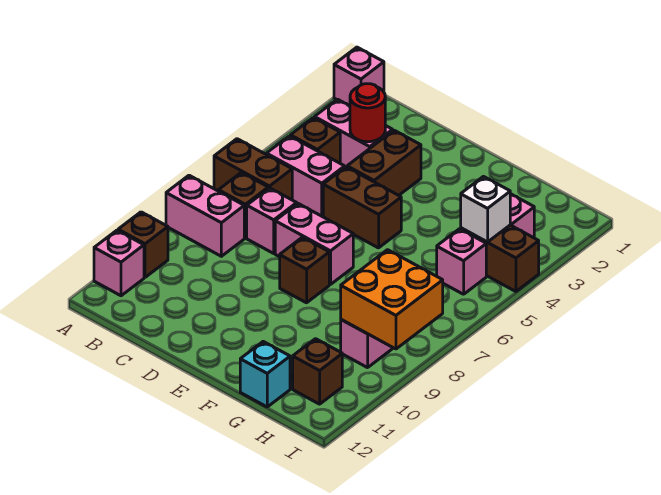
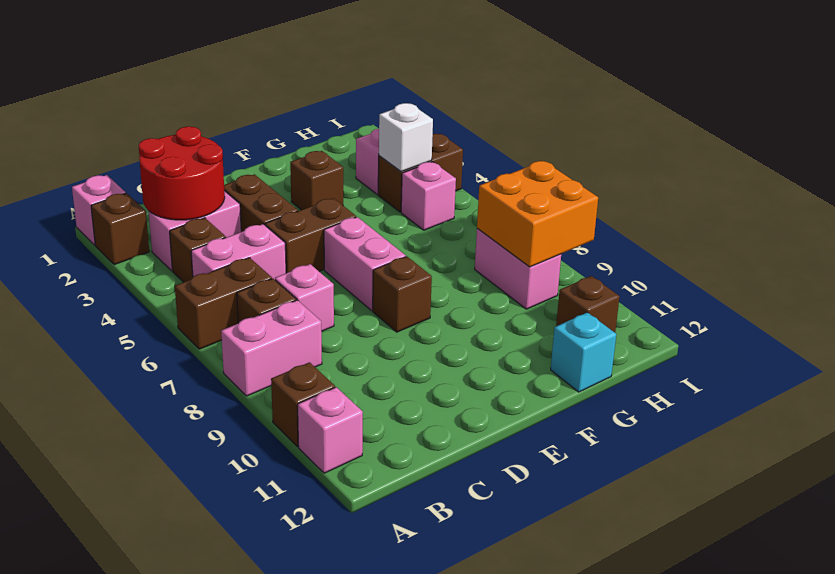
none -> brown 1x1 brick [91,193,149,265]
red 1x1 round brick [350,84,385,142] -> red 2x2 round brick [139,126,225,220]
pink 1x2 brick [275,204,353,284] -> pink 1x2 brick turned to [324,217,406,311]
none -> brown 1x1 brick [290,151,343,210]

